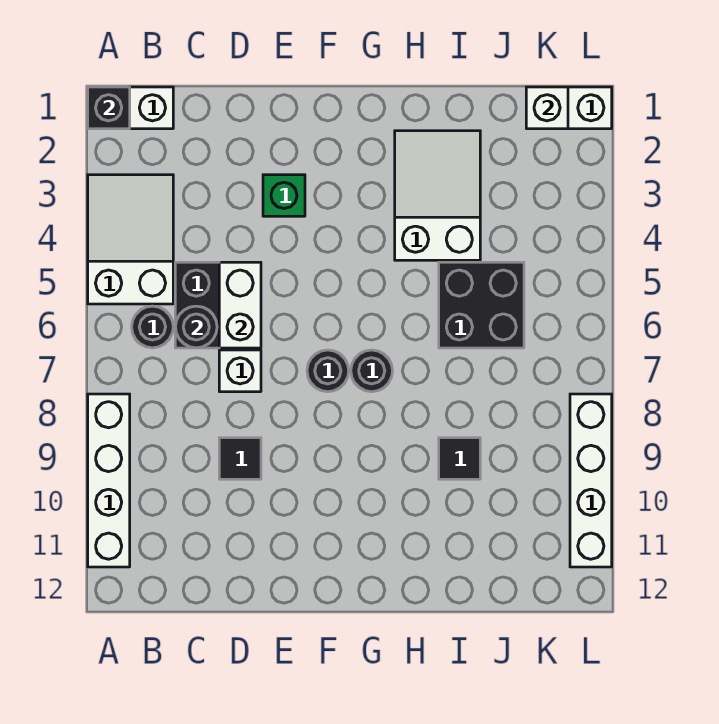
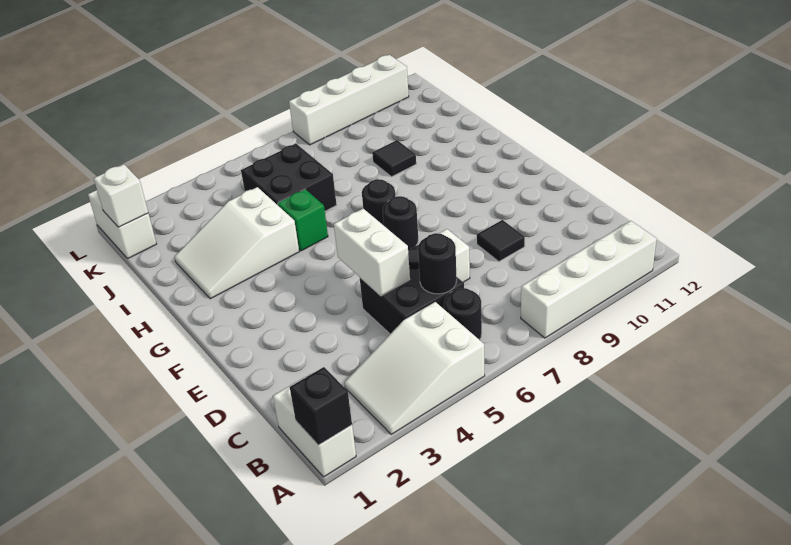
white 1x2 brick [219,262,261,348] -> white 1x2 brick turned to [334,209,410,296]
green 1x1 brick [263,175,305,216] -> green 1x1 brick moved to [278,189,328,251]

